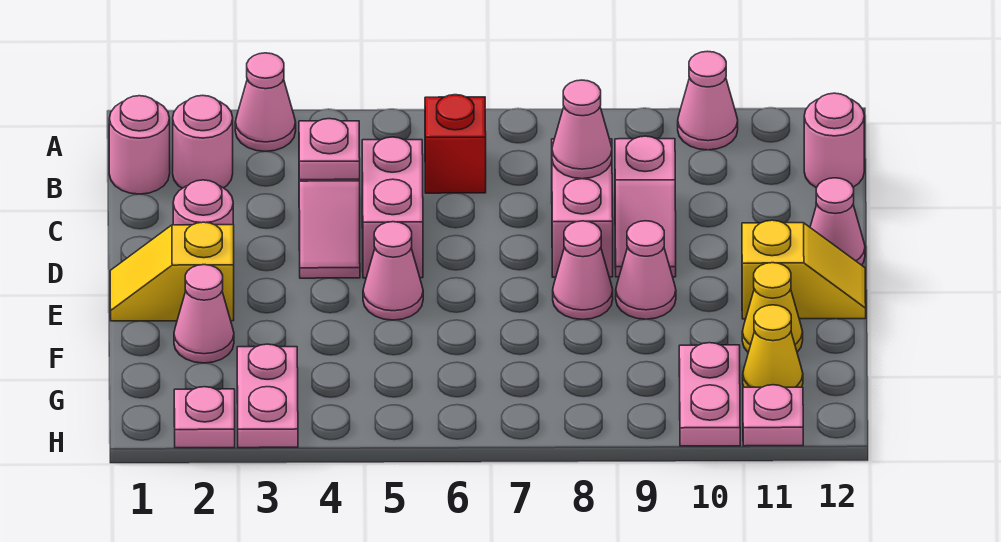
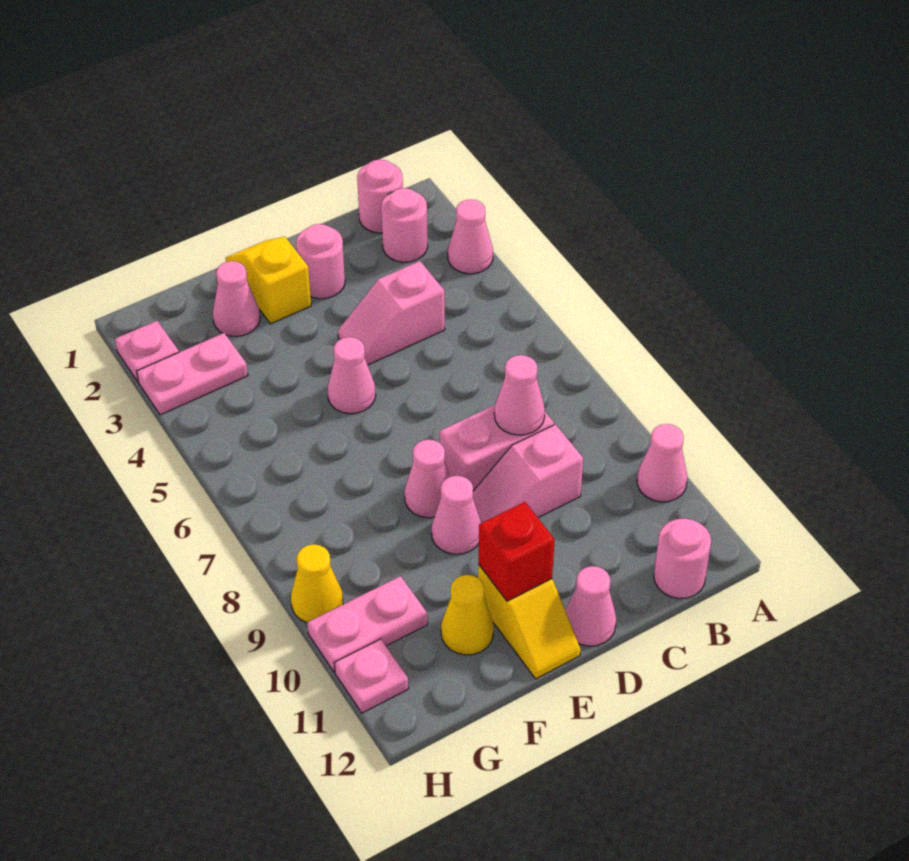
red 1x1 brick [425,95,486,193] -> red 1x1 brick moved to [479,502,555,601]
pink 1x1 plate [299,119,360,180] -> none
pink 1x2 brick [362,137,423,278] -> none
yellow 1x1 cone [743,305,803,387] -> yellow 1x1 cone moved to [291,544,343,623]

